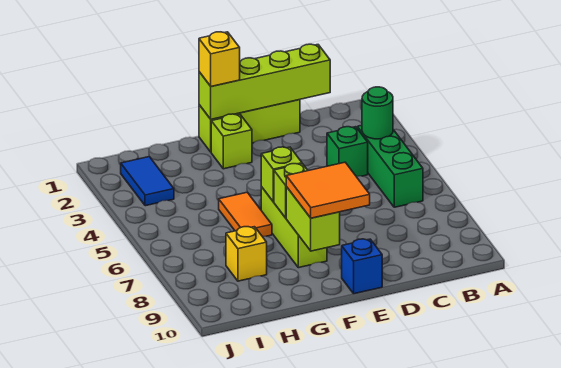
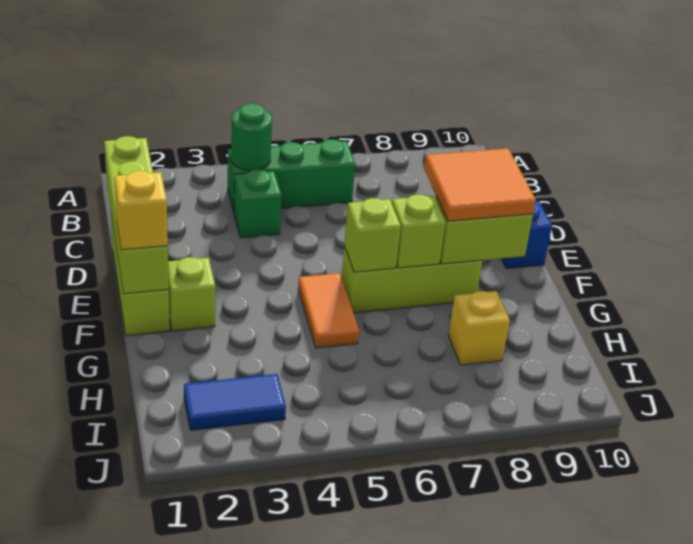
orange 1x2 tile [219,192,272,236] -> orange 1x2 tile turned to [298,273,359,348]

